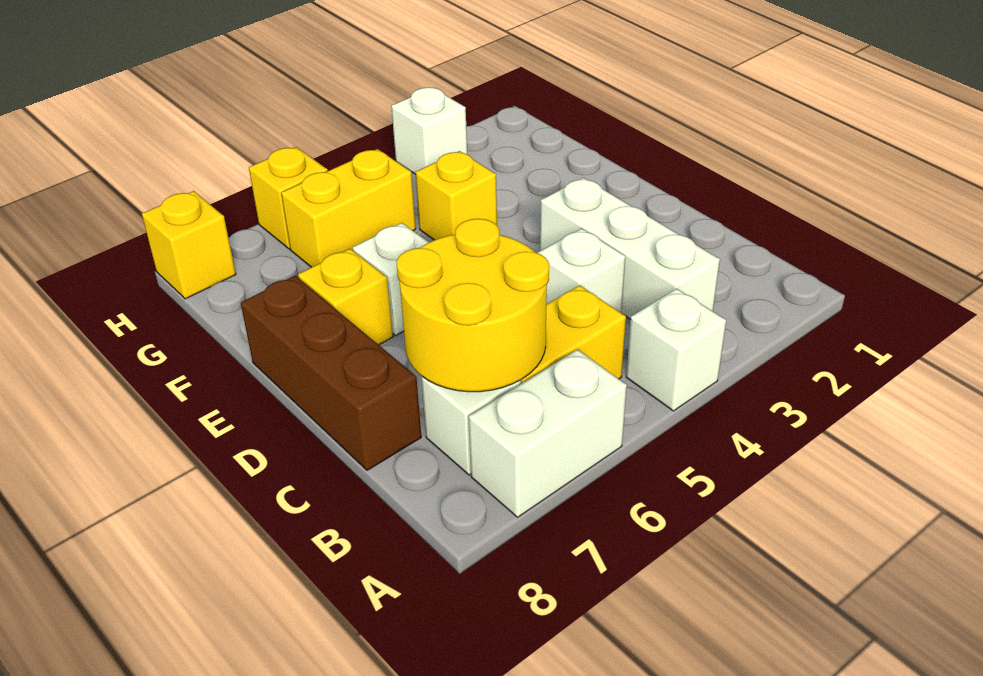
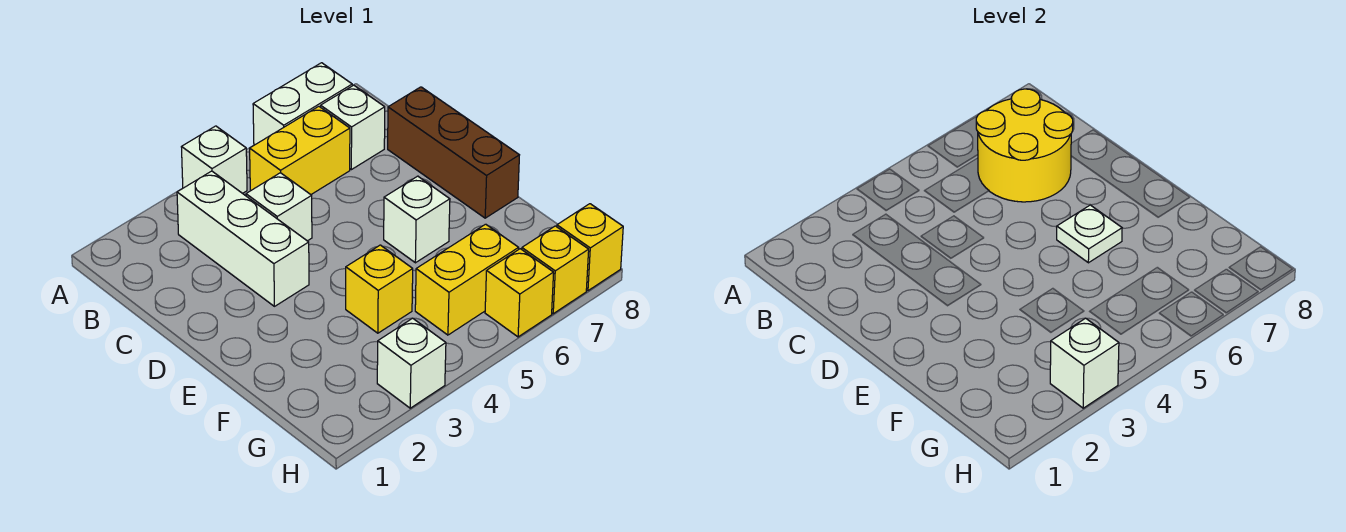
none -> white 1x1 plate [1057,205,1122,263]
yellow 1x1 brick [298,249,393,345] -> yellow 1x1 brick moved to [522,226,589,314]
none -> white 1x1 brick [1050,318,1119,408]

